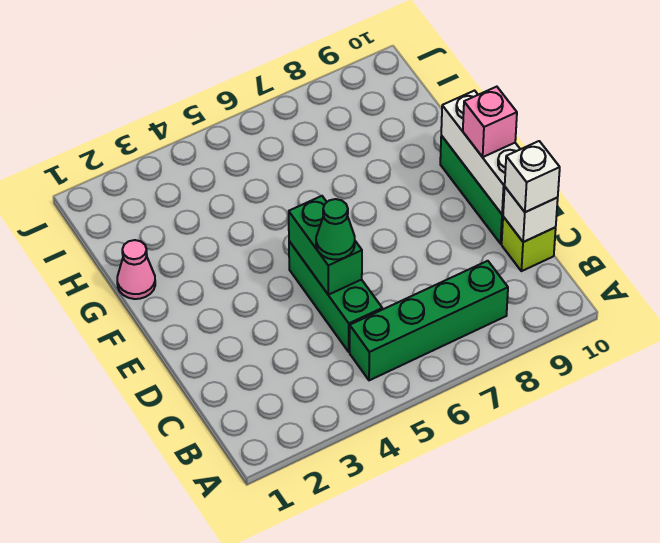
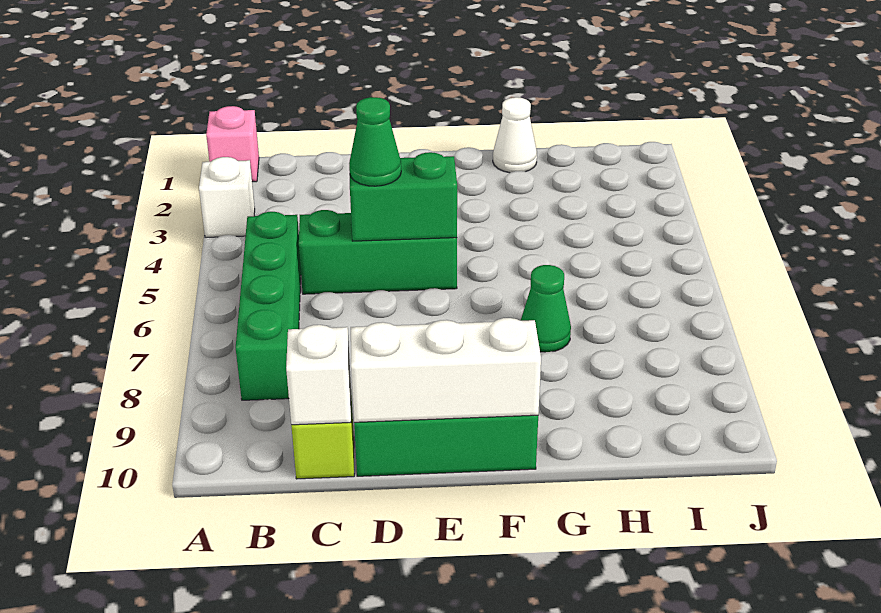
white 1x1 brick [505,141,560,212] -> white 1x1 brick moved to [199,157,255,237]
pink 1x1 brick [463,87,517,157] -> pink 1x1 brick moved to [206,106,259,182]
pink 1x1 cone [117,240,155,299] -> white 1x1 cone [493,97,537,173]
none -> green 1x1 cone [521,265,571,352]

